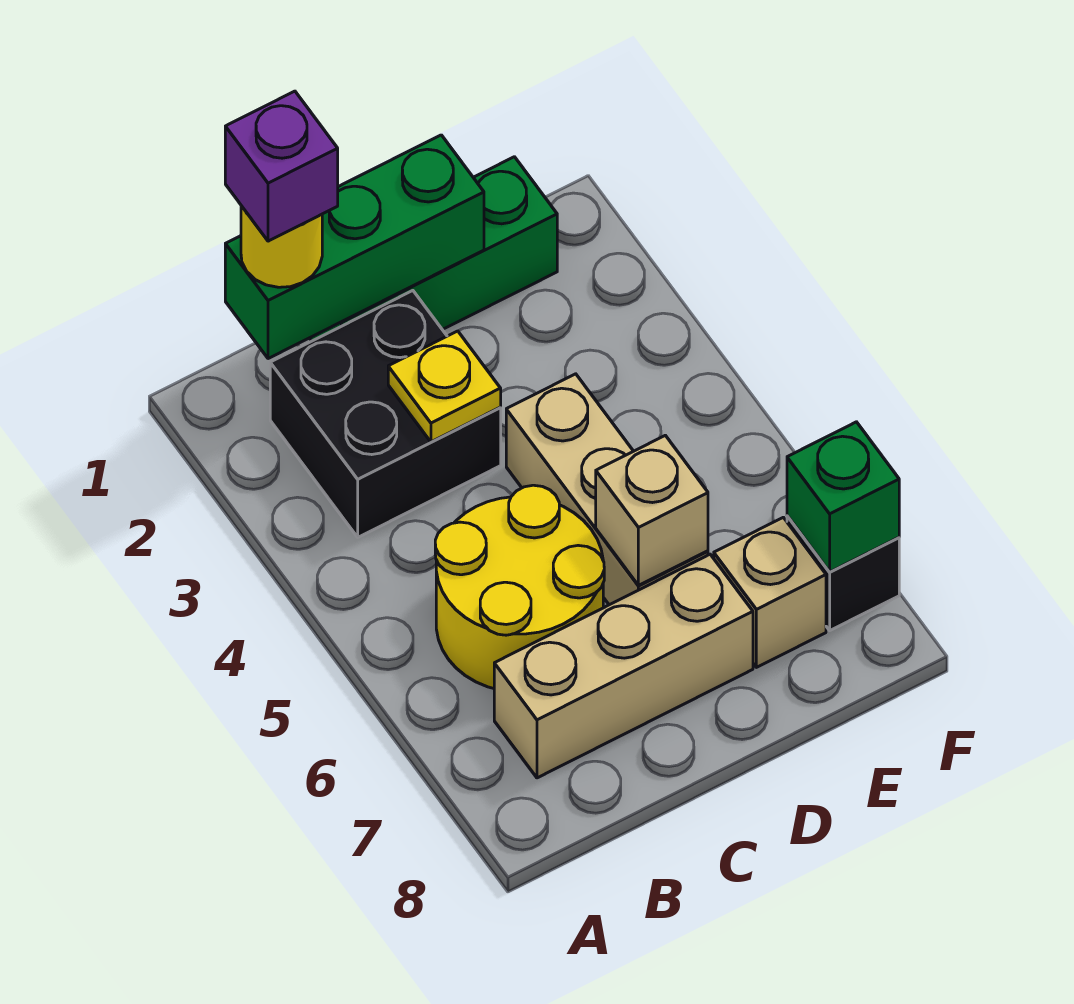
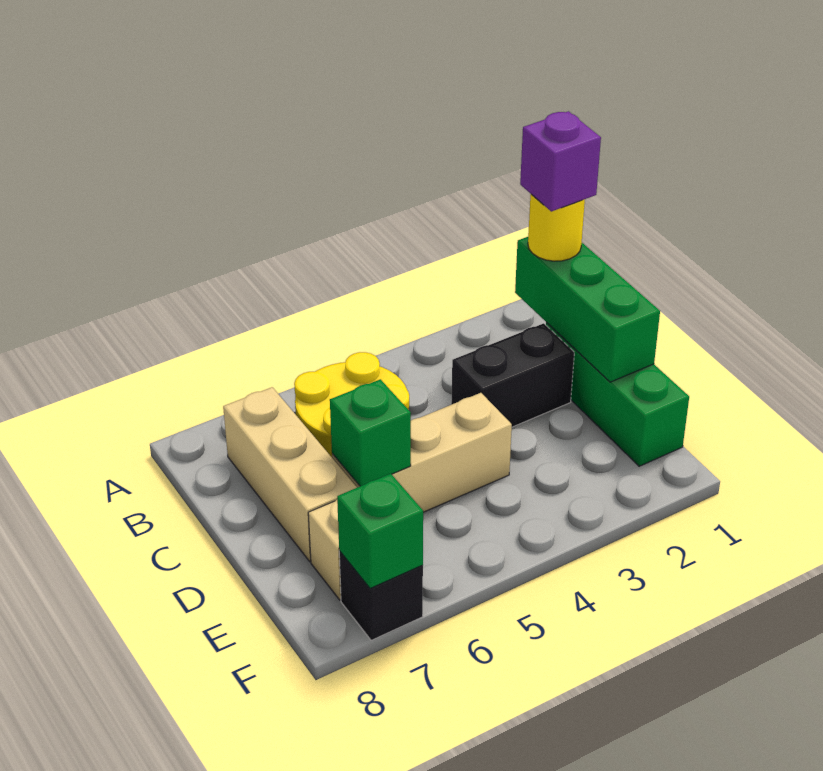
black 2x2 brick [270,291,501,537] -> black 1x2 brick [451,323,574,427]
yellow 1x1 plate [388,331,501,442] -> none
tan 1x1 brick [596,435,708,586] -> green 1x1 brick [330,379,411,486]

